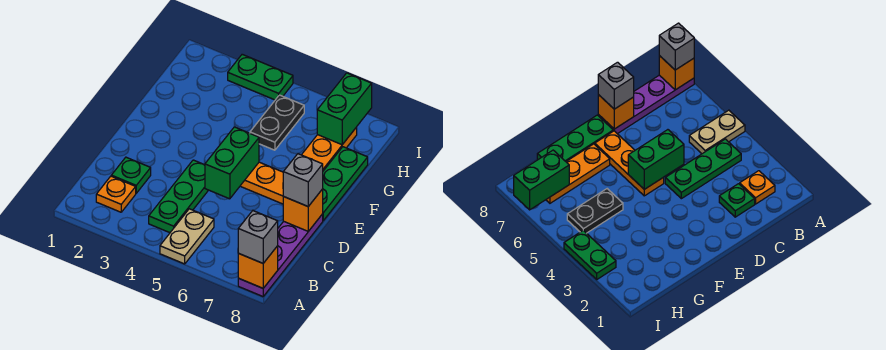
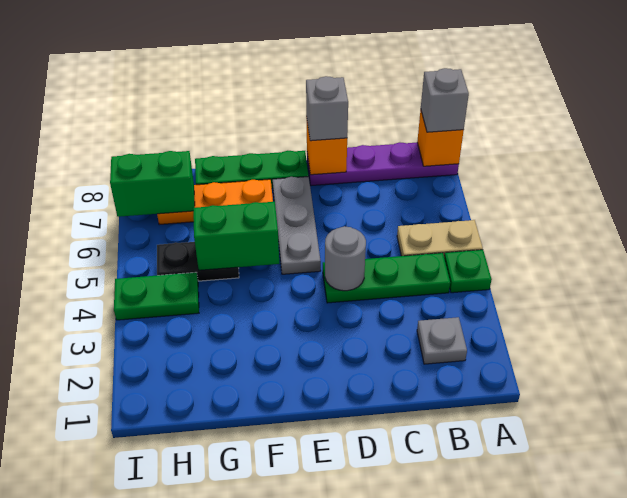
orange 1x1 plate [96,176,136,212] -> grey 1x1 plate [417,317,467,364]
green 1x1 plate [111,157,151,193] -> green 1x1 plate moved to [444,250,492,293]
none -> grey 1x1 round brick [325,226,366,291]
green 1x2 brick [205,127,259,199] -> green 1x2 brick moved to [193,202,279,270]
orange 1x3 plate [241,162,283,204] -> grey 1x3 plate [273,176,321,274]
green 1x2 plate [228,54,293,100] -> green 1x2 plate turned to [114,272,199,320]

